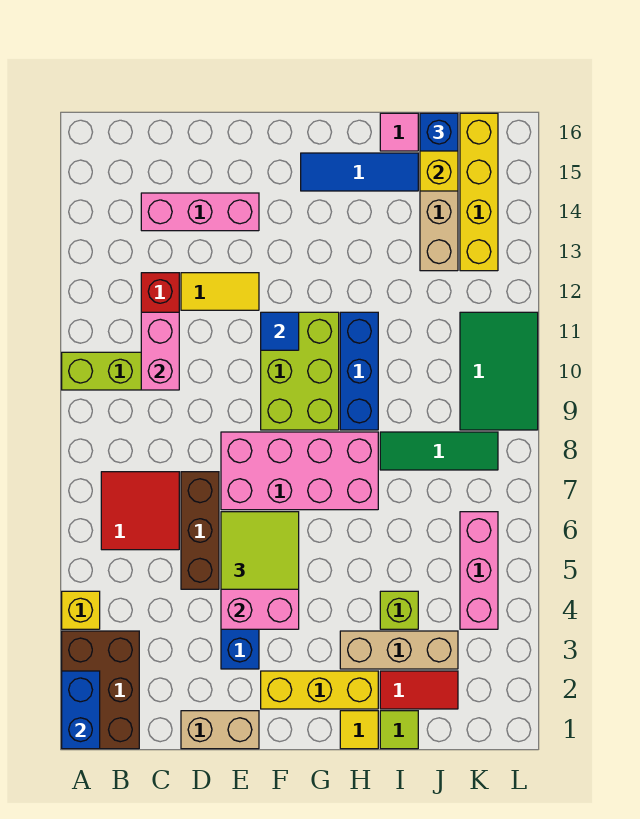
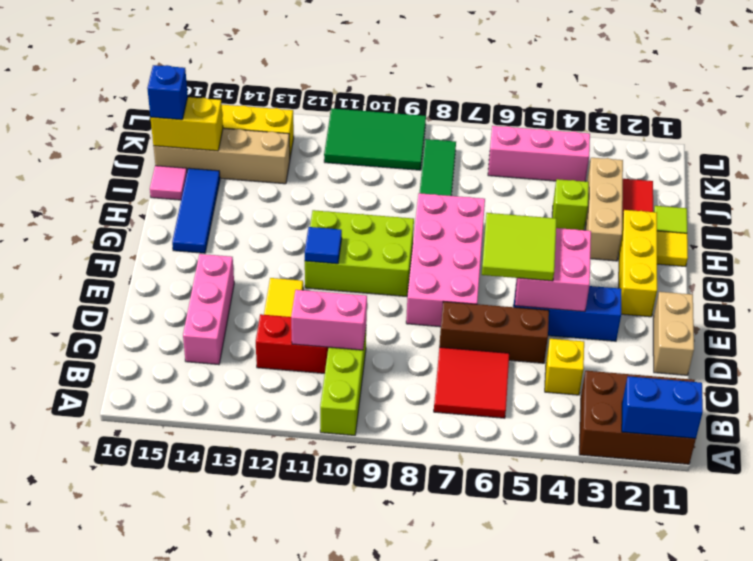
yellow 1x1 brick [62,591,100,629] -> yellow 1x1 brick moved to [545,339,584,395]
blue 1x3 brick [340,312,378,430] -> none

